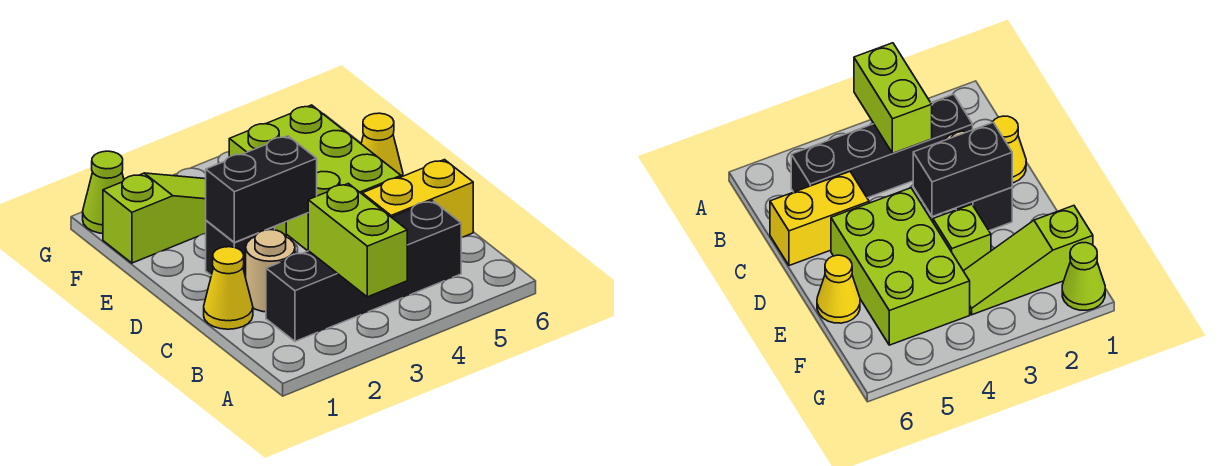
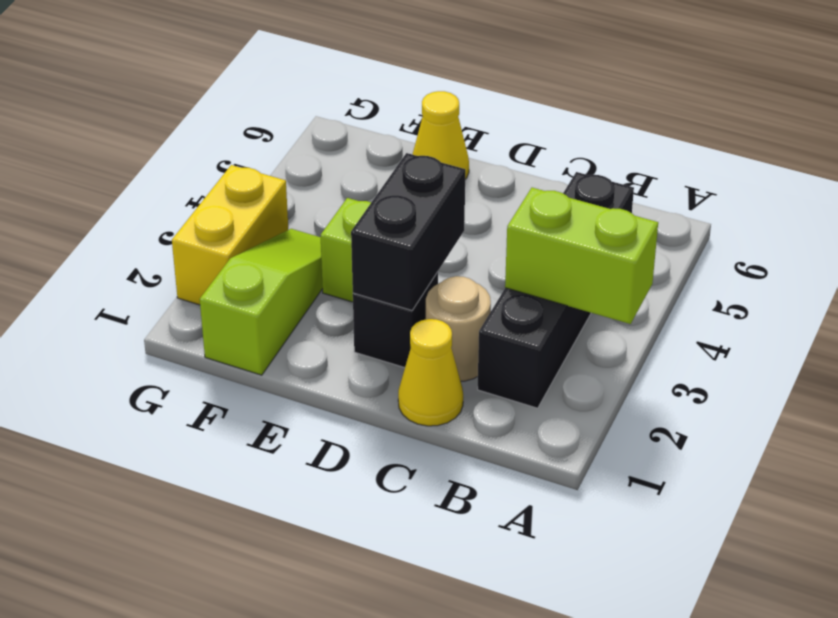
yellow 1x2 brick [362,160,473,238] -> yellow 1x2 brick moved to [172,165,288,305]
lime 2x3 brick [229,105,401,251] -> none
lime 1x1 cone [83,151,124,233] -> none

